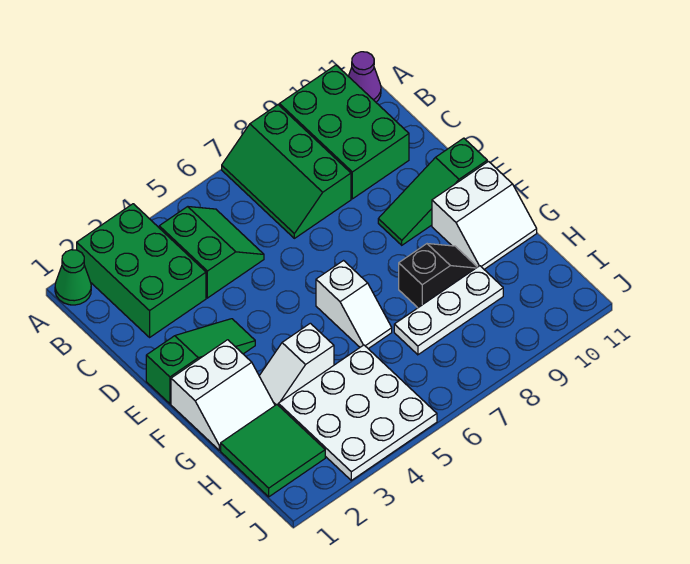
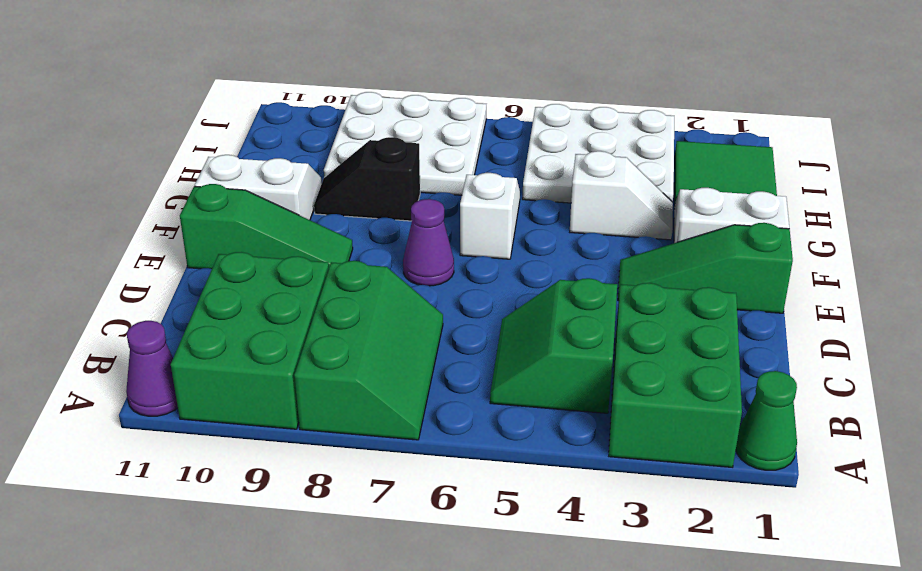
none -> purple 1x1 cone [403,199,454,286]
white 1x3 plate [394,266,503,355] -> white 3x3 plate [324,92,486,195]

